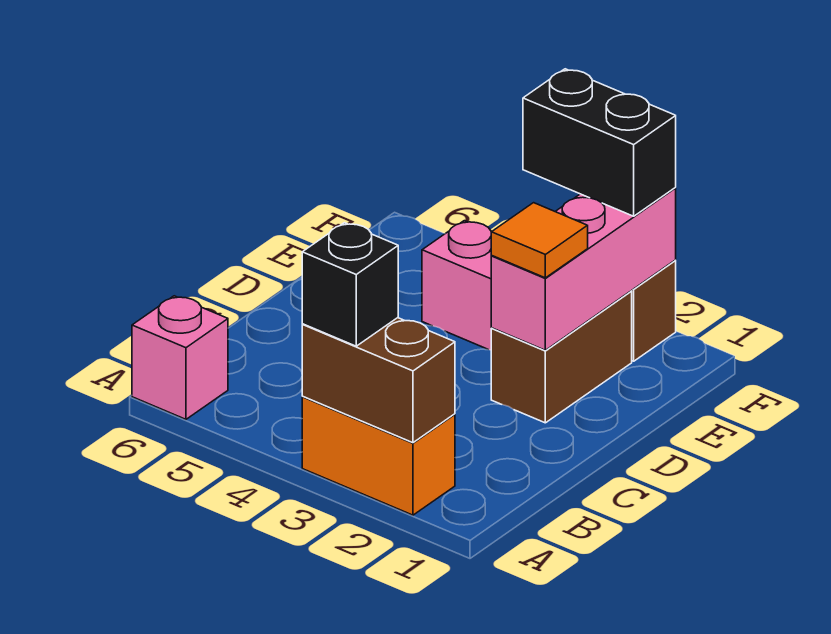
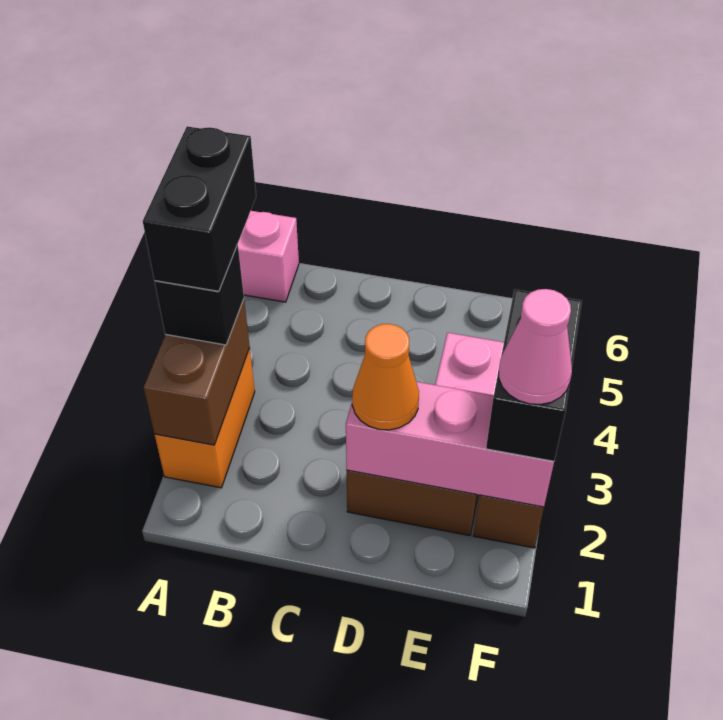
none -> black 1x2 brick [143,126,256,291]
orange 1x1 tile [491,203,588,278] -> orange 1x1 cone [352,324,419,430]
none -> pink 1x1 cone [499,289,572,404]

